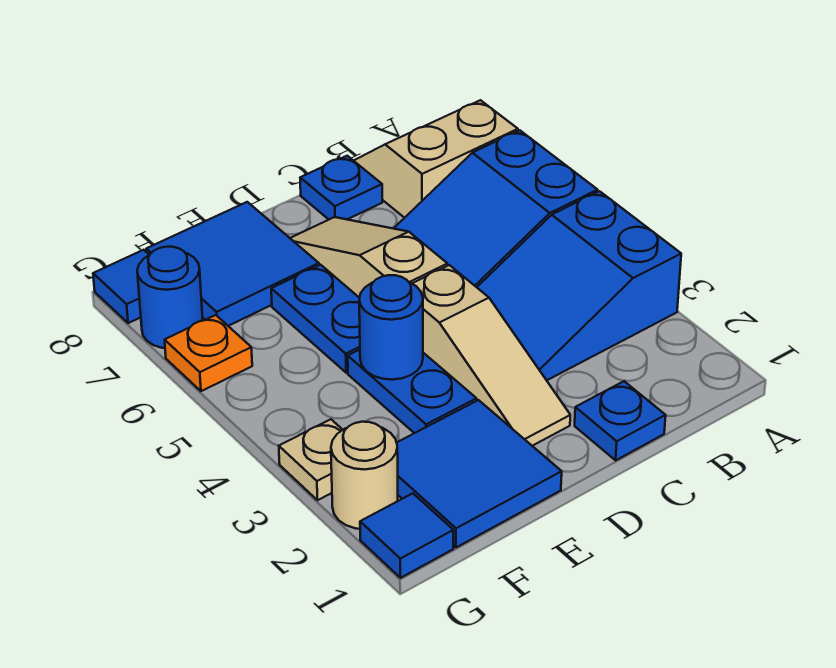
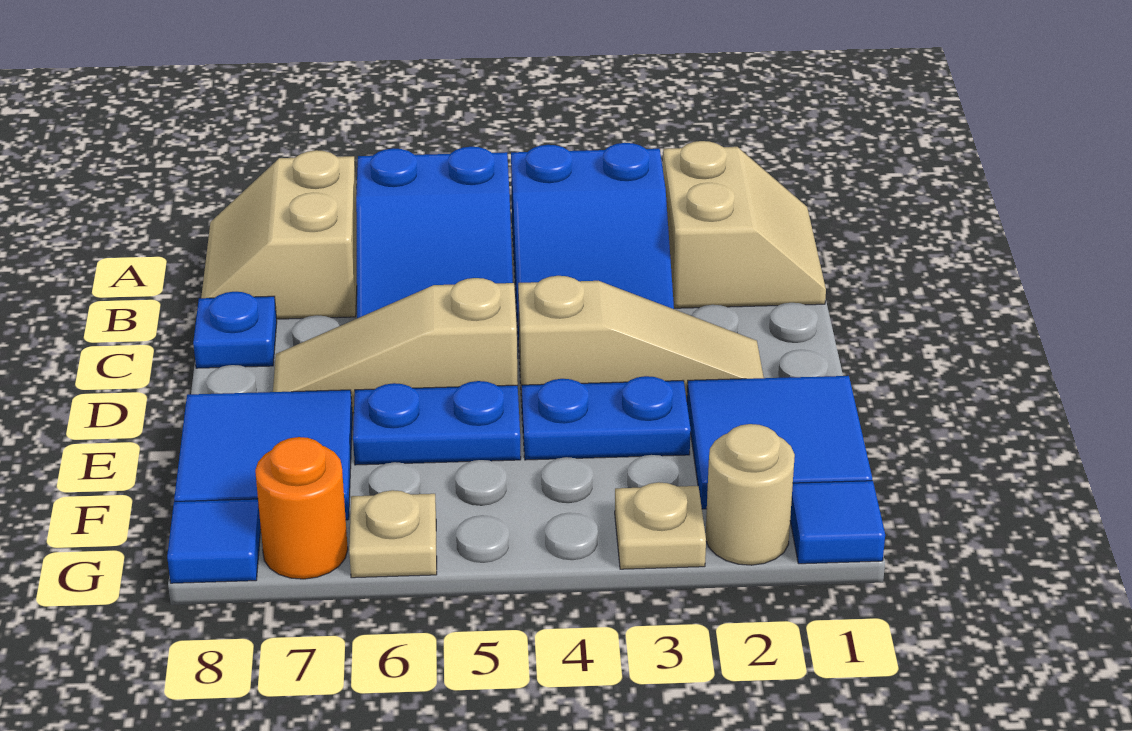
none -> tan 2x2 slope [663,141,826,308]
blue 1x1 plate [575,381,666,460] -> none
blue 1x1 round brick [359,275,423,380] -> none
orange 1x1 plate [165,315,252,391] -> tan 1x1 plate [349,490,437,578]
blue 1x1 round brick [137,247,203,348] -> orange 1x1 round brick [255,437,348,579]

